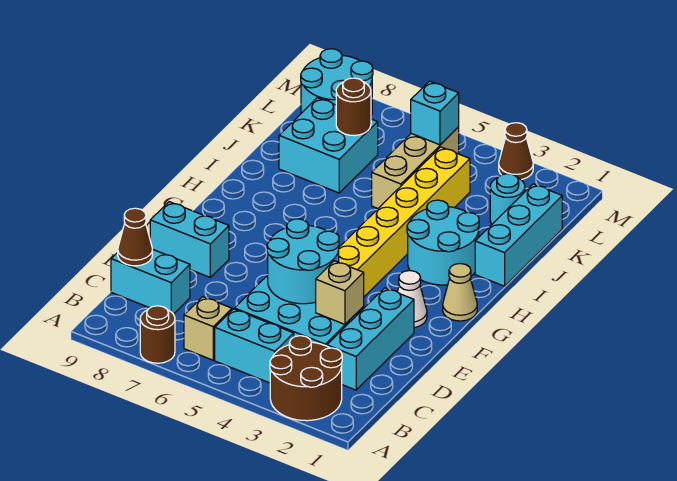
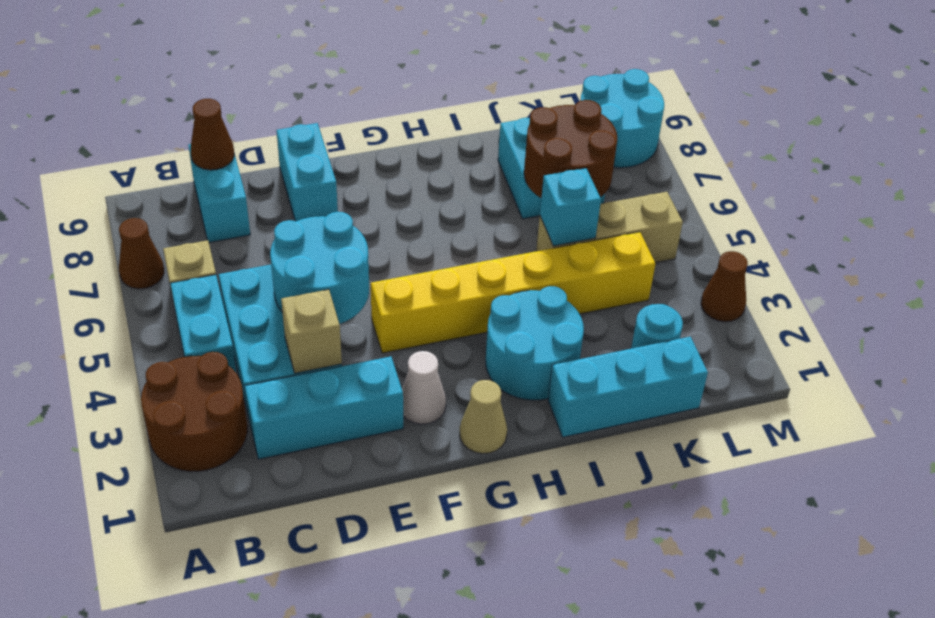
brown 1x1 round brick [140,306,175,363] -> brown 1x1 cone [119,218,164,289]
brown 1x1 round brick [336,78,371,136] -> brown 2x2 round brick [524,100,617,198]
cyan 1x1 brick [411,81,459,145] -> cyan 1x1 brick moved to [540,168,601,246]

